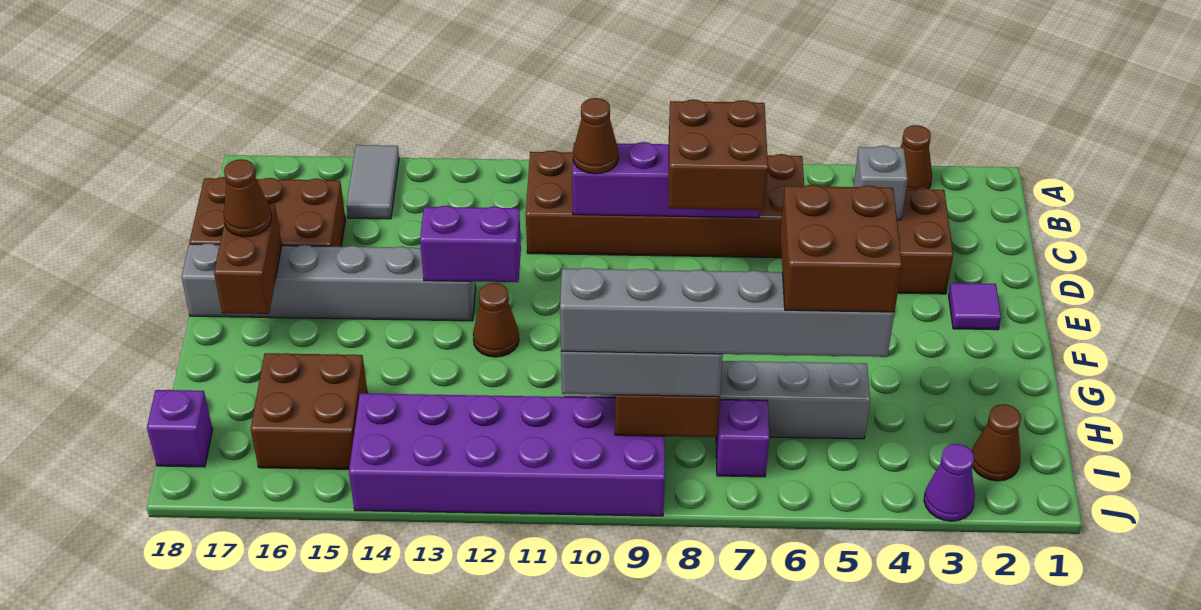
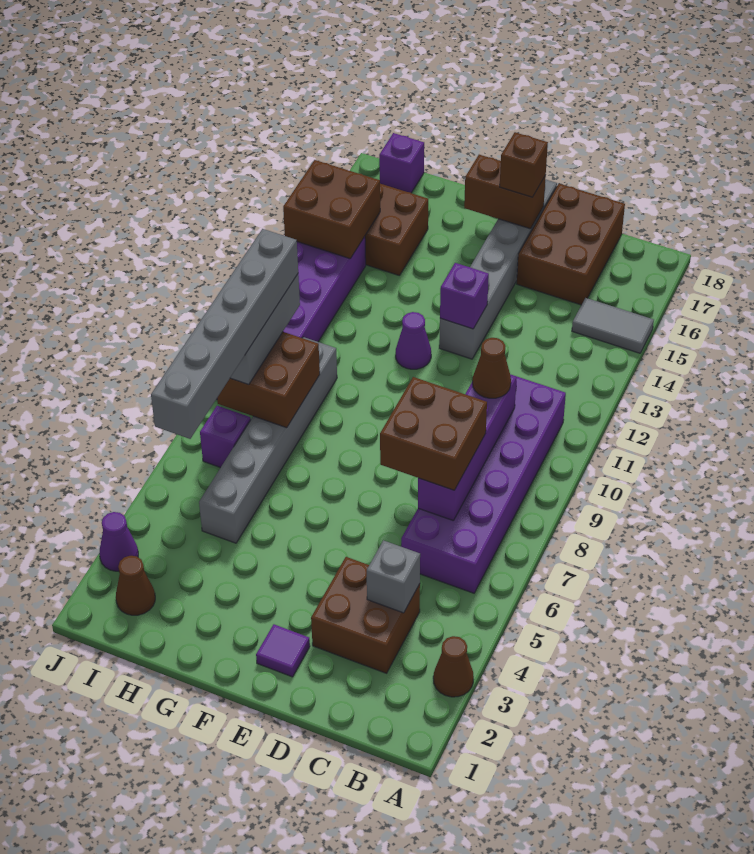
brown 2x6 brick [526,150,804,258] -> purple 2x6 brick [401,375,566,593]
purple 1x2 brick [420,206,521,282] -> purple 1x1 brick [440,263,489,329]
brown 1x1 cone [224,159,272,237] -> brown 1x1 brick [500,132,548,197]
brown 1x1 cone [473,283,519,357] -> purple 1x1 cone [396,312,431,369]
brown 2x2 brick [780,185,902,312] -> brown 2x2 brick moved to [283,160,380,258]

